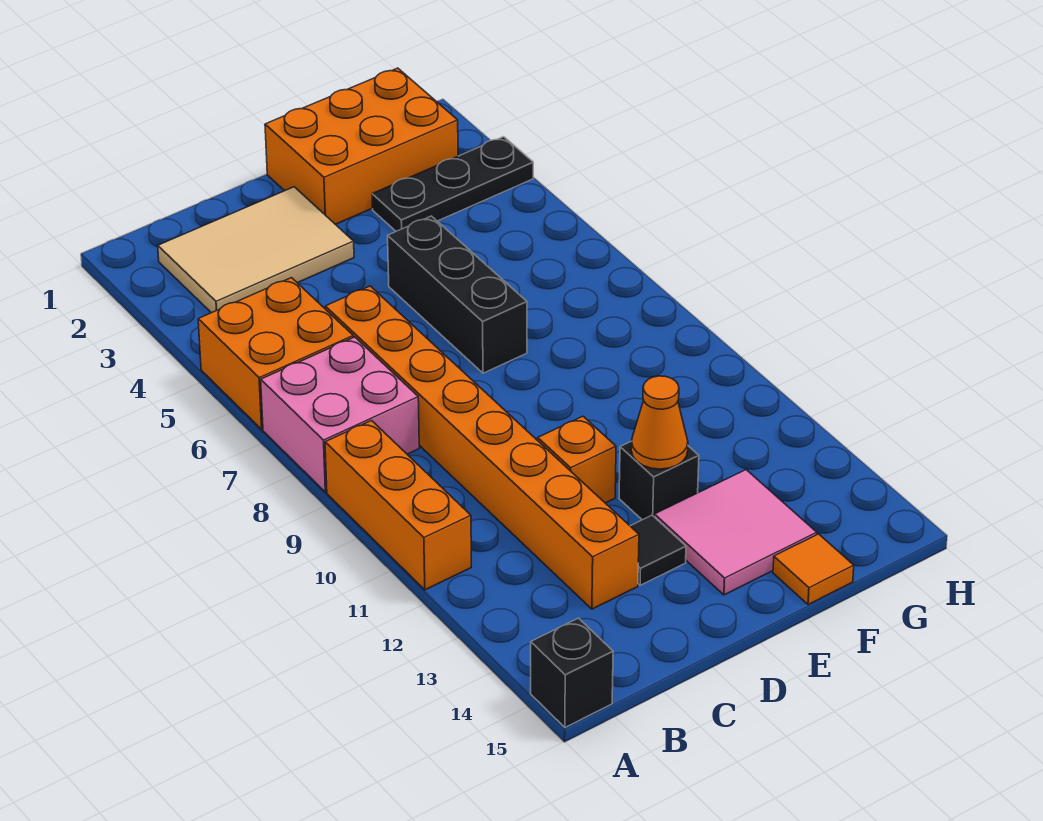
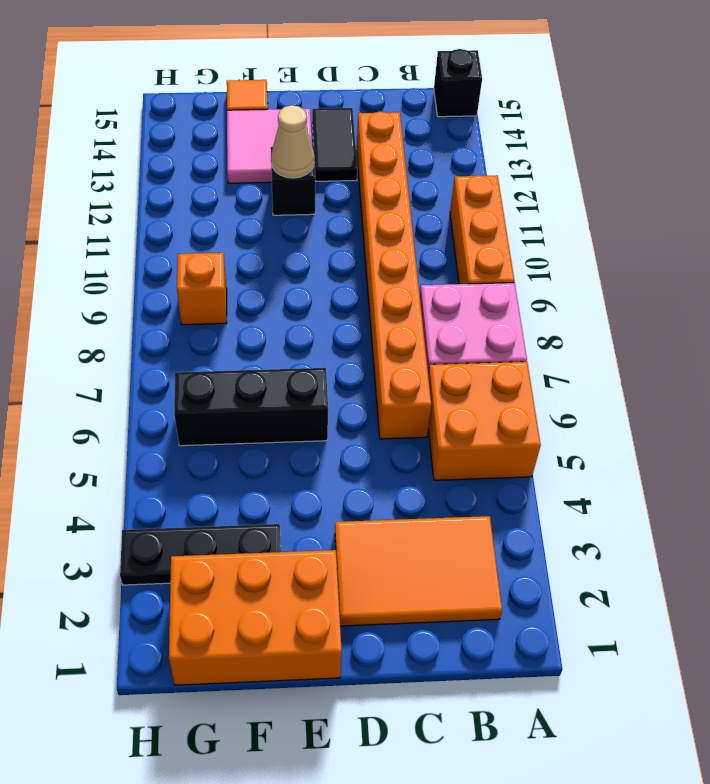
tan 2x3 tile [158,187,354,313] -> orange 2x3 tile [335,516,502,626]
orange 1x1 brick [538,416,616,503] -> orange 1x1 brick moved to [177,253,227,325]
black 1x1 tile [631,515,686,585] -> black 1x2 tile [312,108,357,181]
black 1x3 brick [388,216,527,373] -> black 1x3 brick turned to [174,368,328,446]
orange 1x1 cone [631,376,688,469] -> tan 1x1 cone [271,105,315,178]

